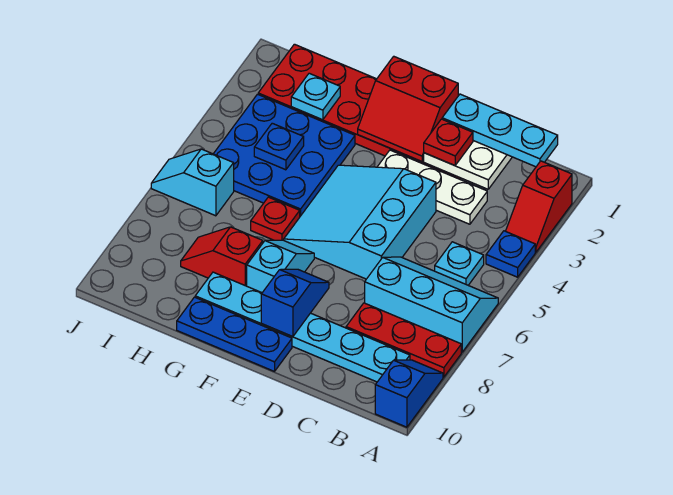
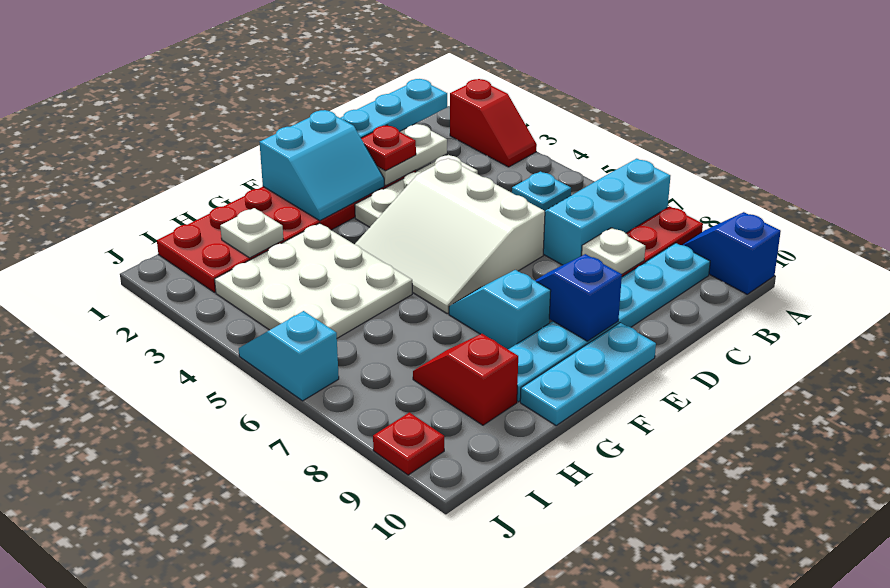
blue 1x1 plate [486,231,535,277] -> none
none -> white 1x1 plate [582,228,645,274]
cyan 3x3 slope [284,165,436,279] -> white 3x3 slope [355,158,545,313]
red 2x2 slope [358,56,458,162] -> cyan 2x2 slope [260,110,384,221]
blue 1x3 plate [177,297,292,371] -> cyan 1x3 plate [520,323,656,425]
blue 3x3 plate [214,94,355,216] -> white 3x3 plate [215,223,412,338]
red 1x1 plate [251,197,300,240] -> red 1x1 plate moved to [373,412,444,475]
red 1x2 slope [181,227,263,286] -> red 1x2 slope turned to [413,334,518,425]
cyan 1x1 plate [291,73,340,120] -> white 1x1 plate [220,208,283,258]
blue 1x1 plate [254,123,304,170] -> none
cyan 1x2 slope [151,149,234,216] -> cyan 1x2 slope turned to [239,311,339,401]

